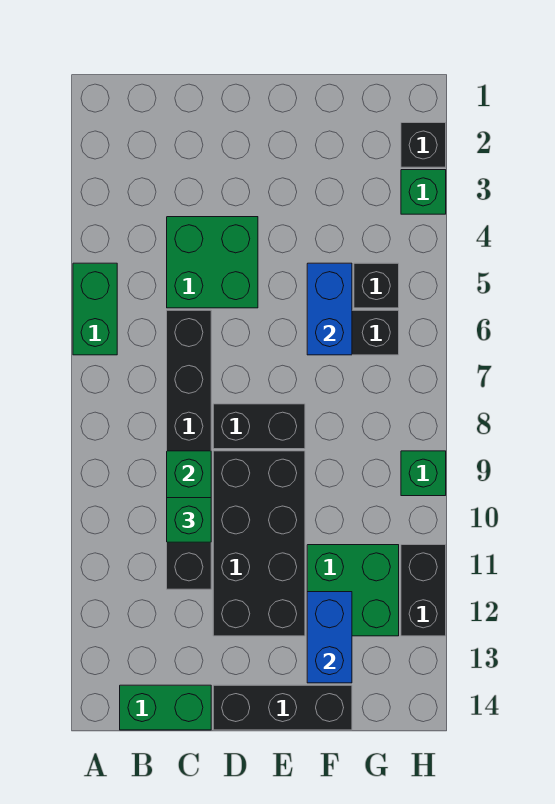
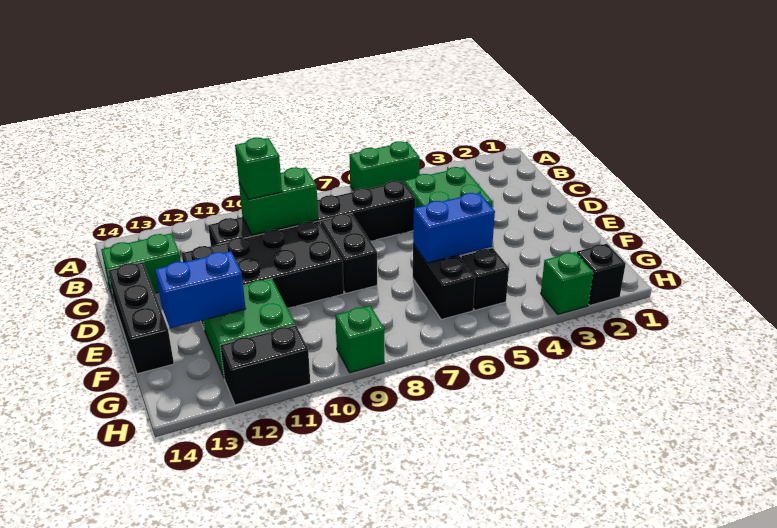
green 1x2 brick [120,685,211,730] -> green 1x2 brick turned to [101,233,181,300]

